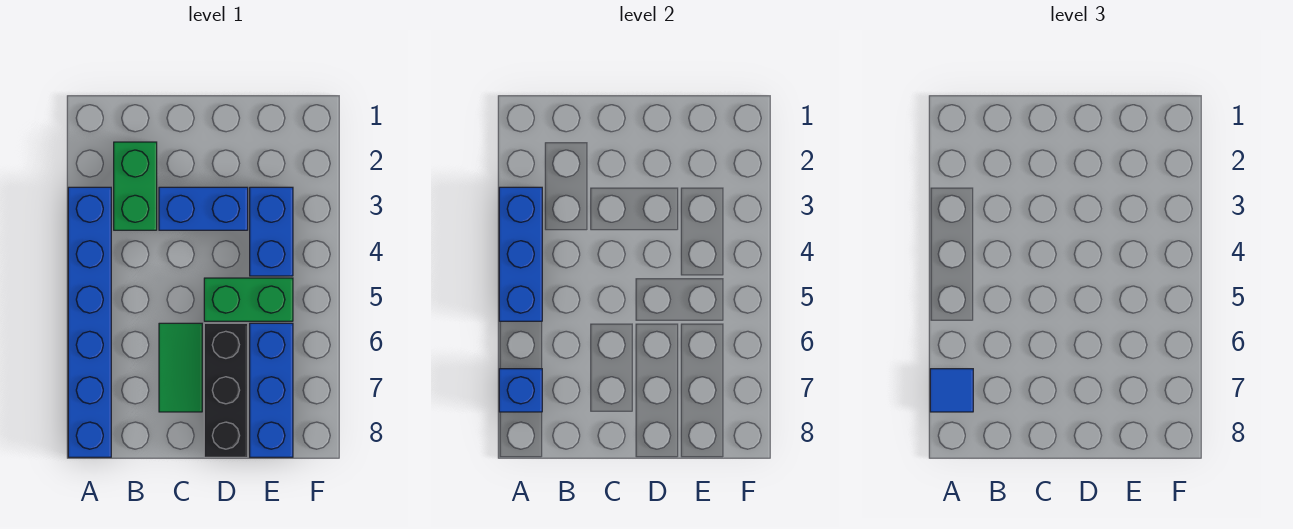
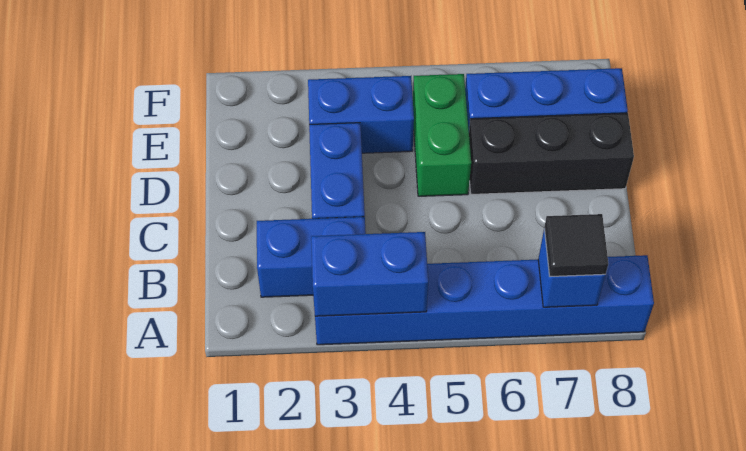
blue 1x3 brick [499,187,542,321] -> blue 1x2 brick [311,232,428,316]
blue 1x1 tile [930,369,973,412] -> black 1x1 tile [544,214,608,277]
green 1x2 brick [114,142,157,230] -> blue 1x2 brick [257,217,366,297]
green 1x2 tile [159,323,202,412] -> none

